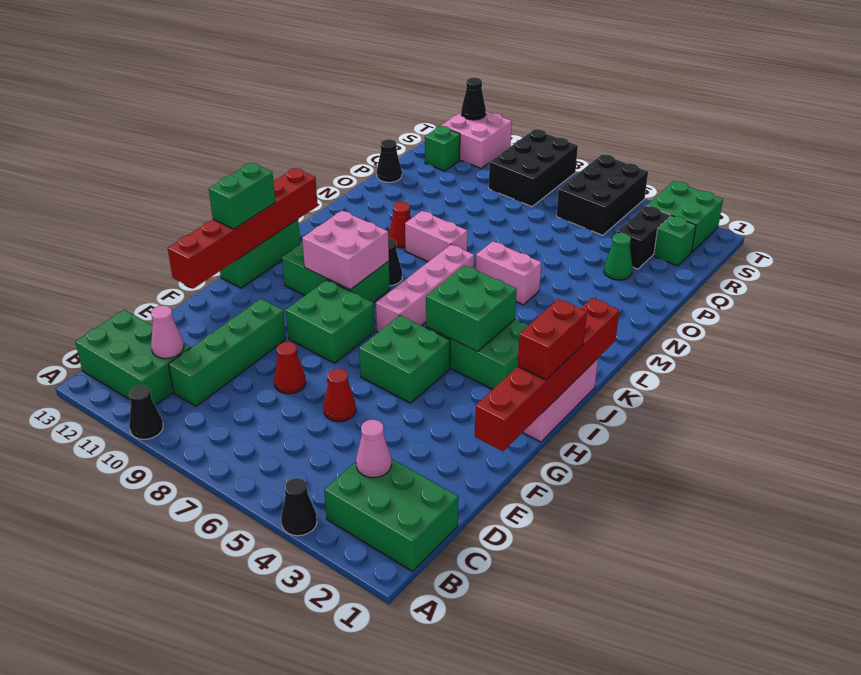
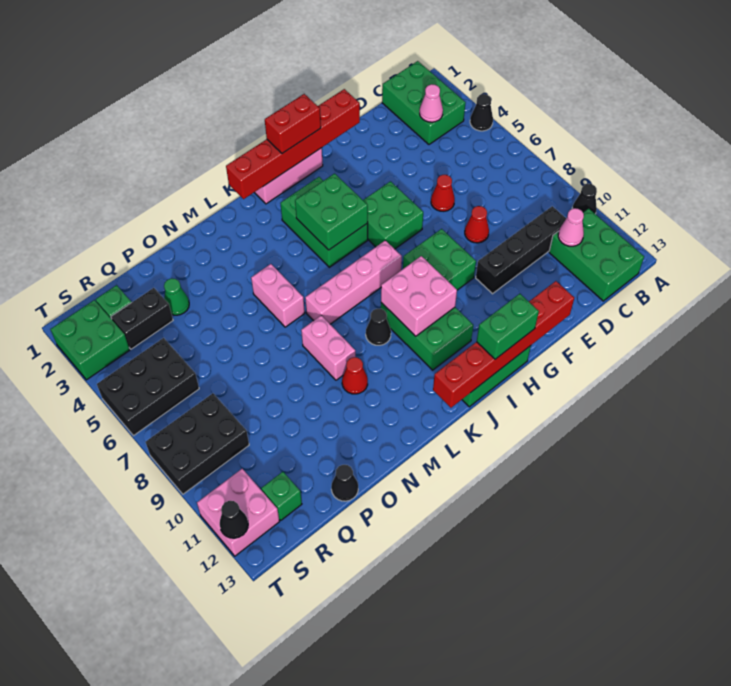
green 1x4 brick [169,299,286,406] -> black 1x4 brick [476,206,566,294]

